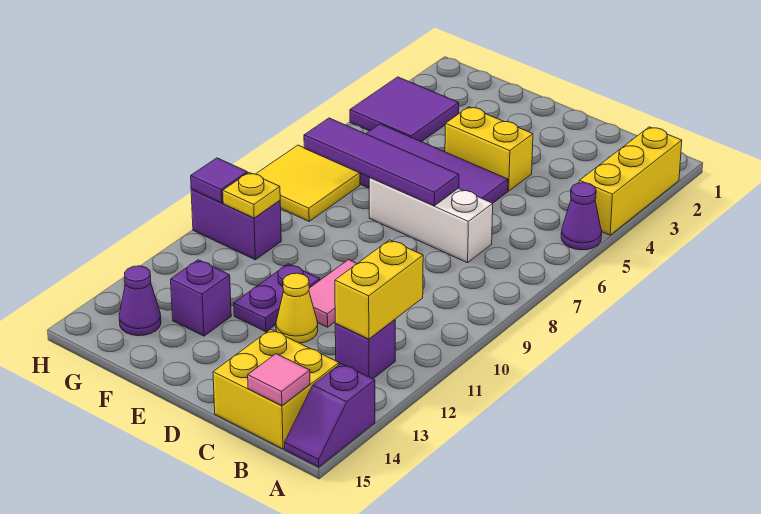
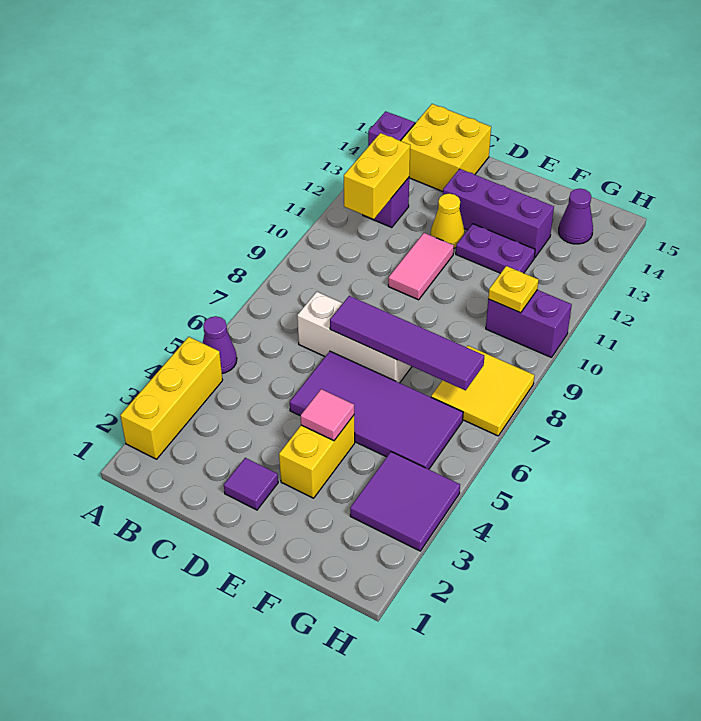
pink 1x1 tile [248,354,310,406] -> pink 1x1 tile moved to [300,389,354,441]
yellow 1x2 brick [445,107,533,191] -> yellow 1x2 brick turned to [279,415,355,498]
purple 1x2 plate [234,264,320,332] -> purple 1x2 plate turned to [456,224,535,273]
purple 1x1 brick [171,260,231,336] -> purple 1x3 brick [443,169,554,258]
purple 1x1 tile [191,158,248,203] -> purple 1x1 tile moved to [224,458,278,510]

